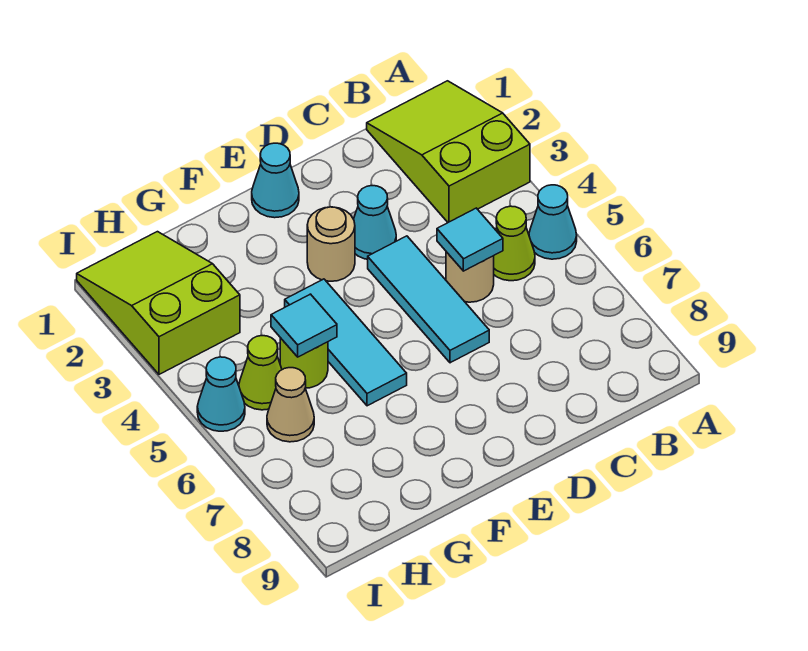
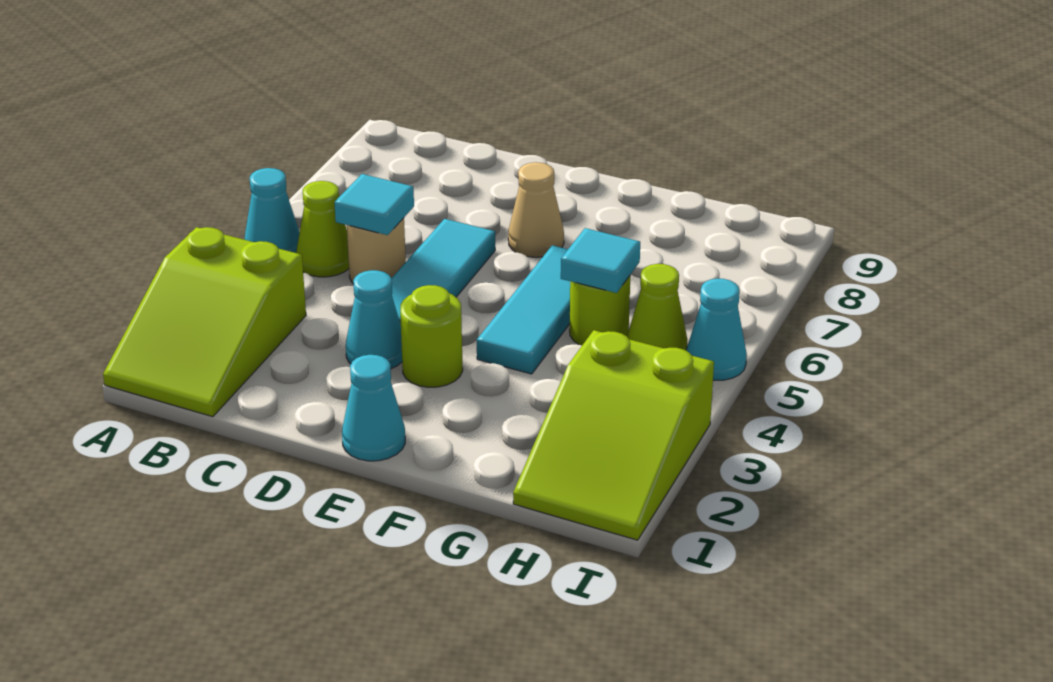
tan 1x1 round brick [307,207,355,281] -> lime 1x1 round brick [400,285,463,387]
tan 1x1 cone [267,368,314,442] -> tan 1x1 cone moved to [508,162,564,257]

